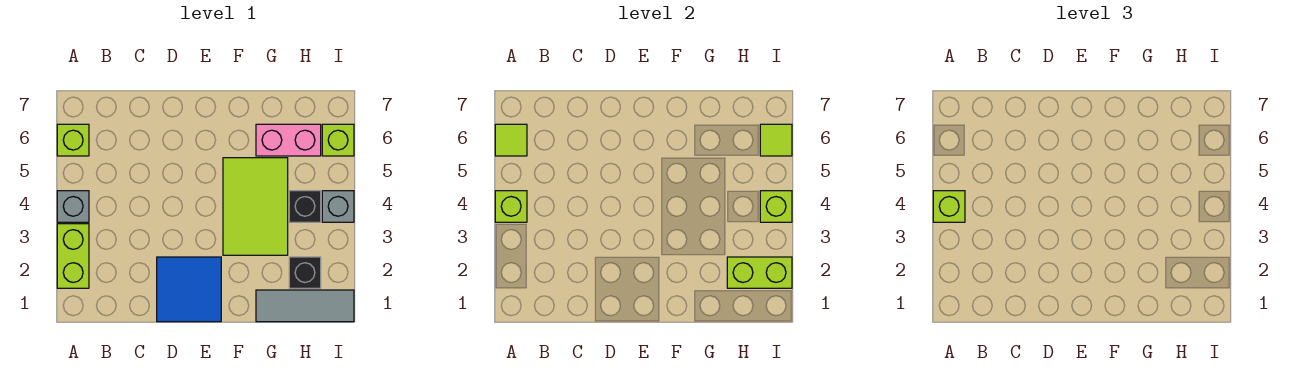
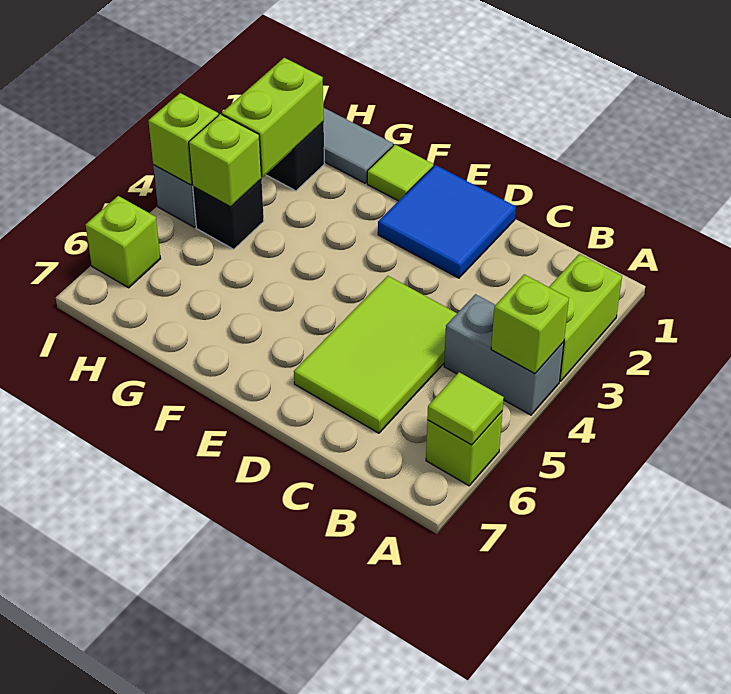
grey 1x1 brick [57,191,89,222] -> grey 1x2 brick [444,294,564,415]
lime 1x1 brick [933,191,965,222] -> lime 1x1 brick moved to [189,114,262,207]
lime 2x3 tile [223,158,288,255] -> lime 2x3 tile moved to [294,276,457,433]
pink 1x2 brick [256,124,321,156] -> none
lime 1x2 brick [727,257,792,288] -> lime 1x2 brick turned to [222,58,324,177]
lime 1x1 tile [760,124,792,156] -> lime 1x1 tile moved to [367,144,433,201]

